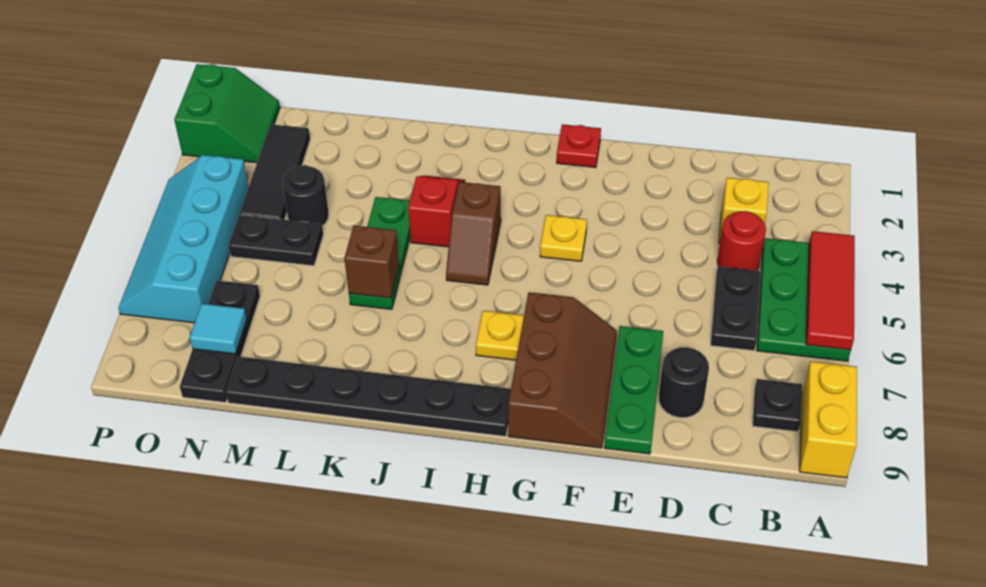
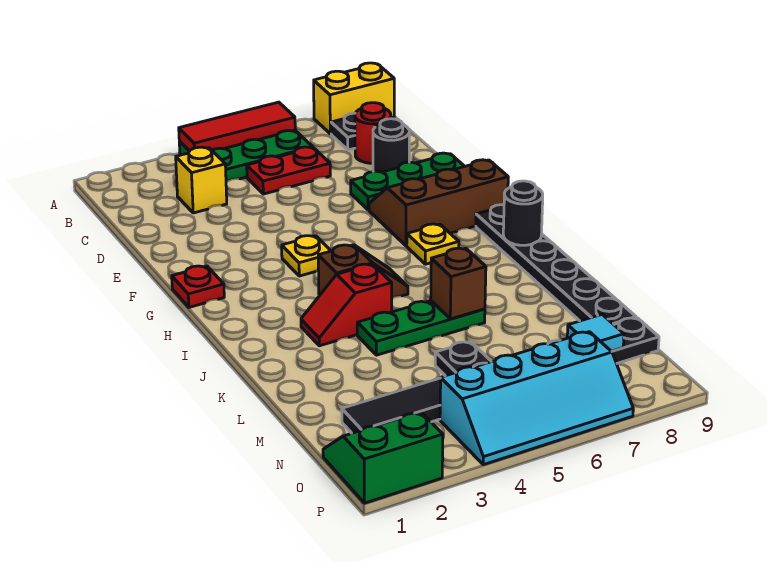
red 1x1 round brick [717,211,766,271] -> red 1x1 round brick moved to [355,103,391,163]
black 1x2 plate [711,267,761,351] -> red 1x2 plate [247,147,330,194]
black 1x1 round brick [282,165,329,226] -> black 1x1 round brick moved to [503,181,543,245]

